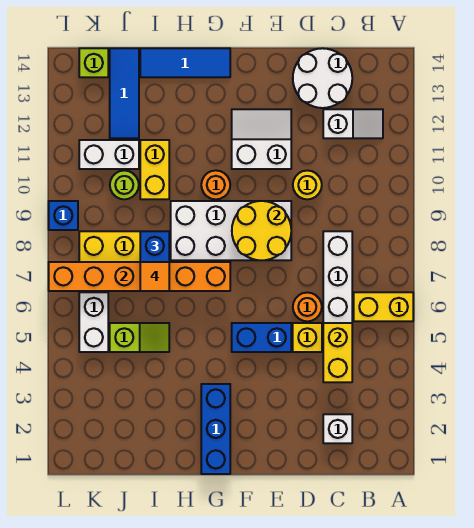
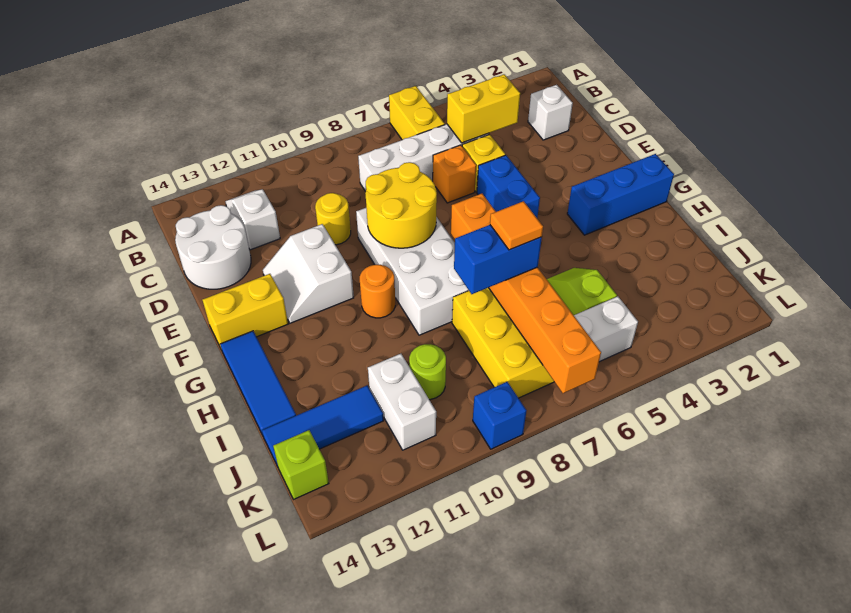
orange 1x1 round brick [293,292,322,321] -> orange 1x1 brick [433,145,476,203]
yellow 1x2 brick [140,140,169,199] -> yellow 1x2 brick moved to [203,274,288,350]

